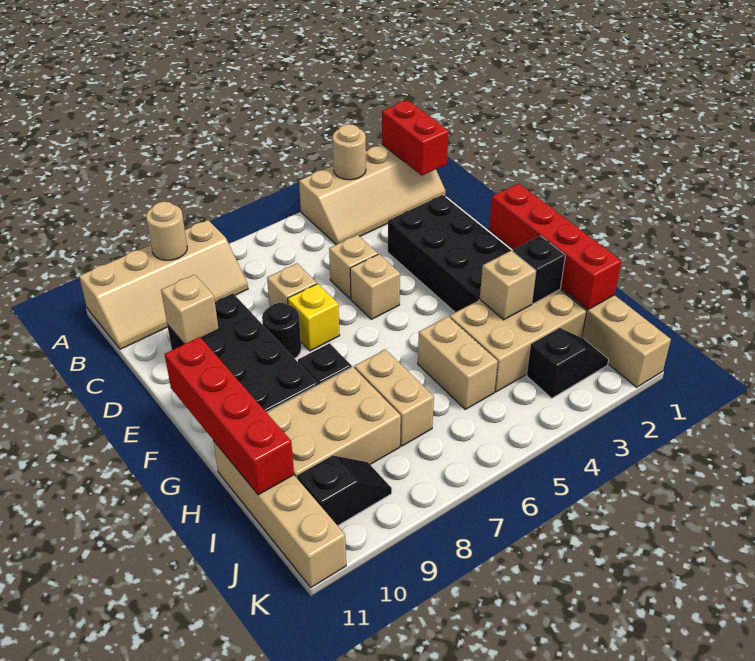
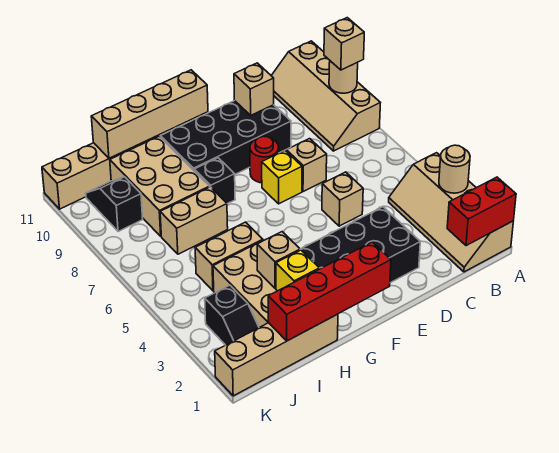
tan 1x1 brick [350,254,400,319] -> tan 1x1 brick moved to [324,18,364,70]
black 1x1 round brick [262,303,301,358] -> red 1x1 round brick [250,136,279,183]
red 1x4 brick [165,337,294,495] -> tan 1x4 brick [91,70,208,158]
black 1x1 brick [512,236,565,304] -> yellow 1x1 brick [276,250,319,291]
black 1x2 slope [297,455,392,526] -> black 1x2 slope turned to [86,177,143,232]

